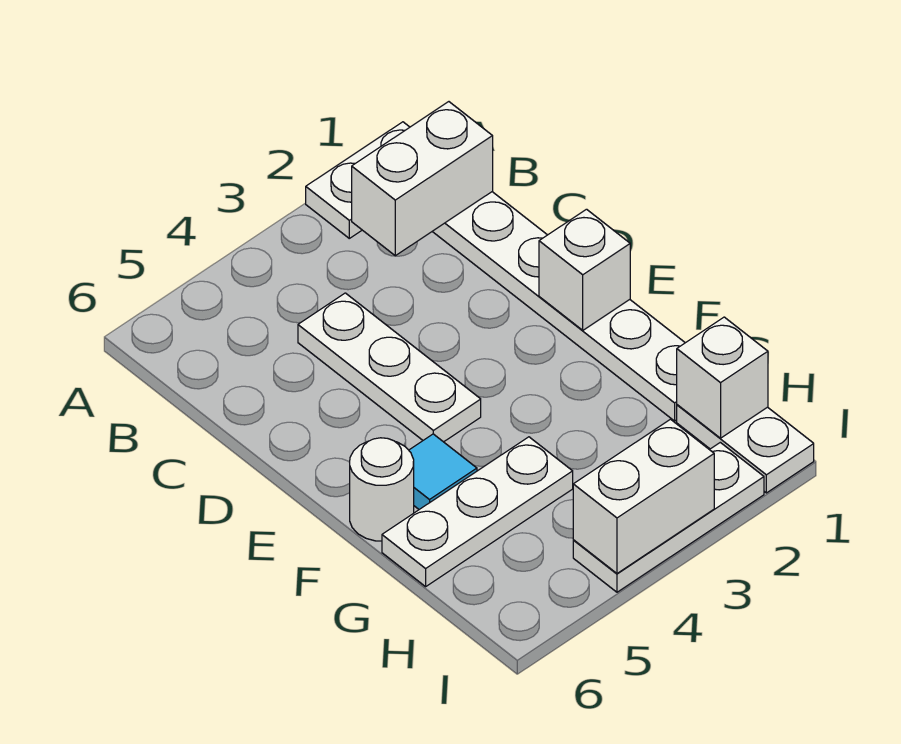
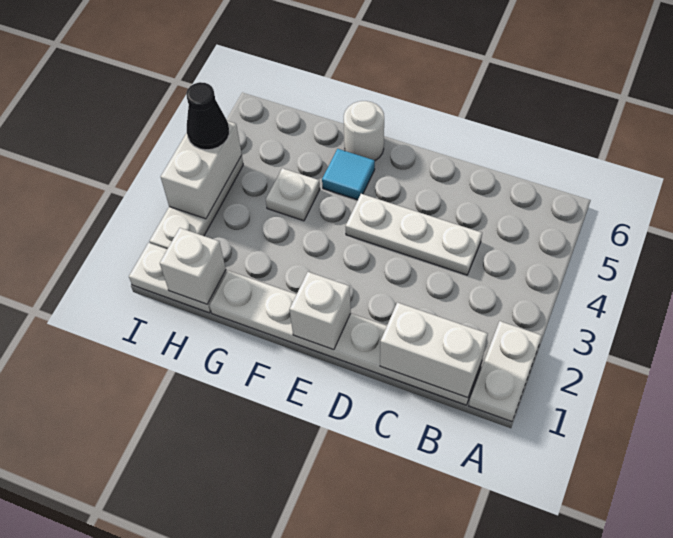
white 1x2 brick [352,102,493,256] -> white 1x2 brick turned to [380,302,488,398]
white 1x3 plate [382,437,573,587] -> white 1x1 plate [266,168,320,221]
none -> black 1x1 cone [186,82,229,150]

